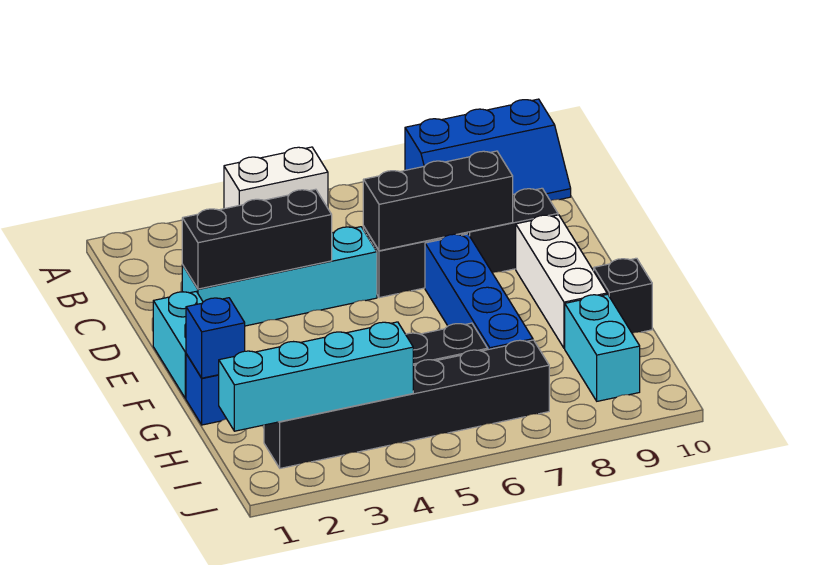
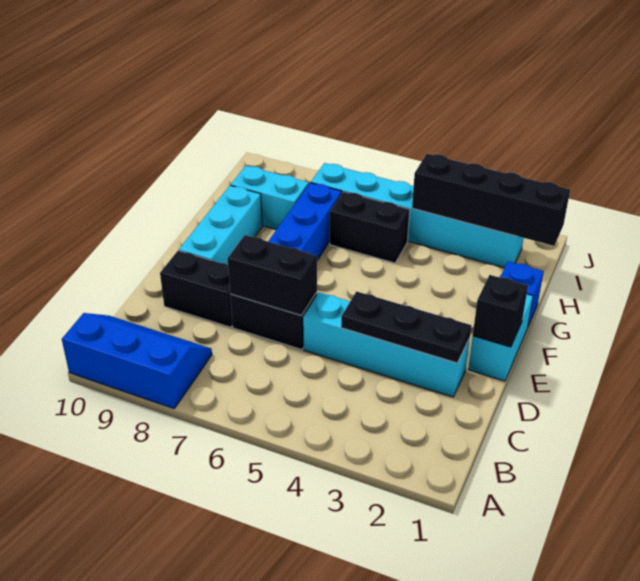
white 1x2 brick [224,147,328,209] -> none
black 1x3 brick [182,189,332,289] -> black 1x3 plate [341,291,471,363]
black 1x3 brick [363,151,513,251] -> black 1x2 brick [227,235,317,316]
white 1x3 brick [516,215,607,348] -> cyan 1x3 brick [179,185,262,265]
blue 1x1 brick [186,298,245,378] -> none
black 1x1 brick [594,258,652,333] -> black 1x1 brick moved to [473,275,528,347]
cyan 1x2 brick [565,294,640,401] -> cyan 1x2 brick turned to [231,166,309,230]
cyan 1x4 brick [219,322,413,431] -> black 1x4 brick [412,154,570,246]
black 1x6 brick [264,340,549,468] -> cyan 1x6 brick [311,163,523,268]

